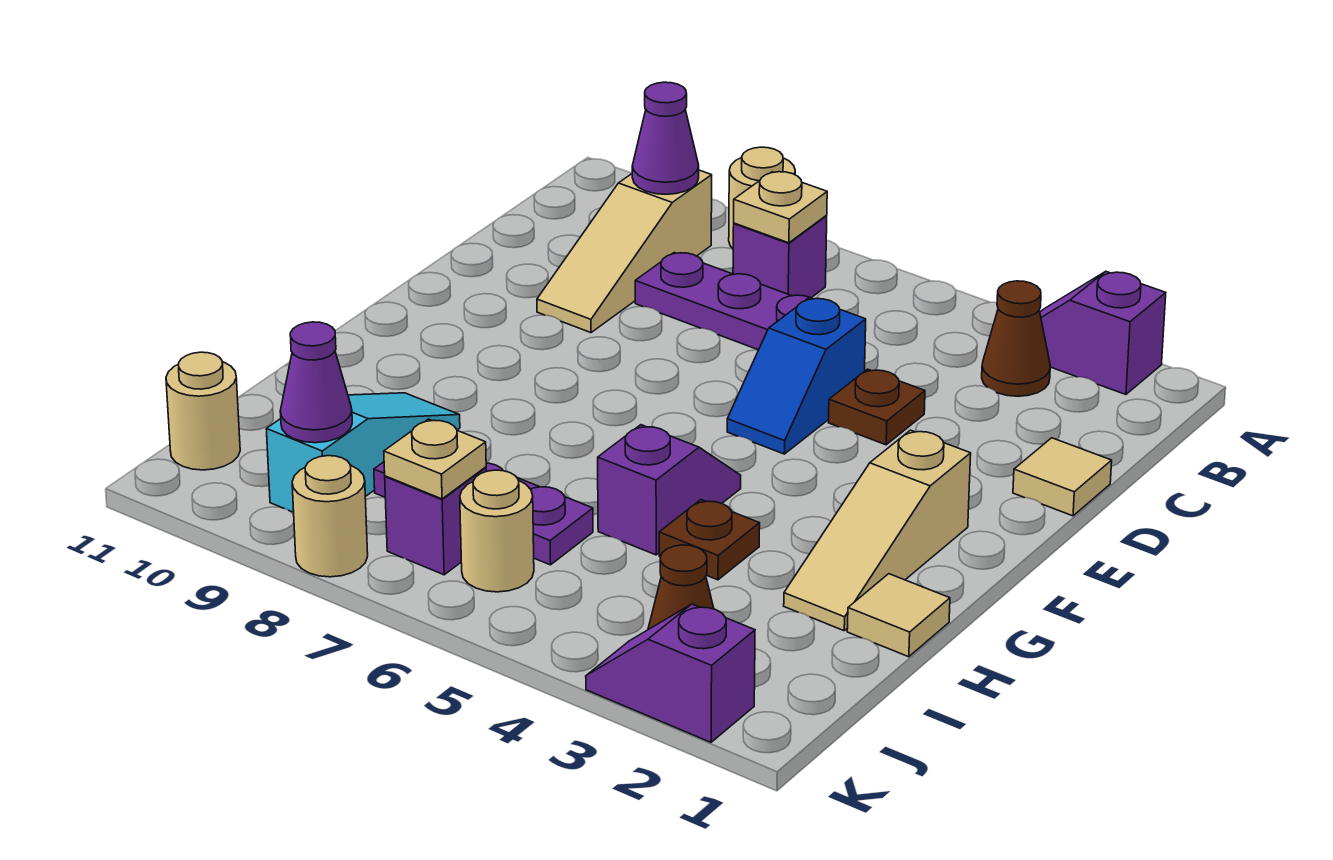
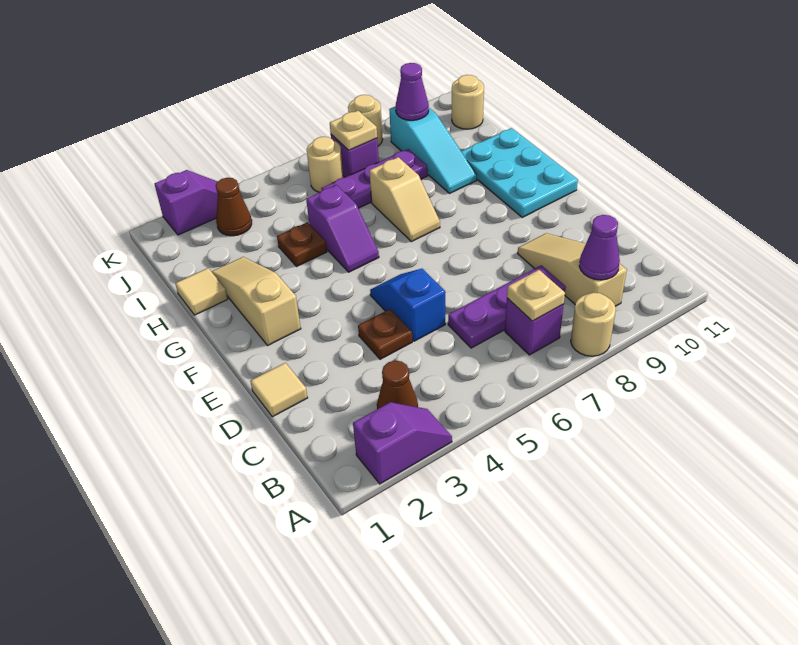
none -> cyan 2x3 plate [461,128,578,217]
none -> tan 1x2 slope [369,157,440,242]

